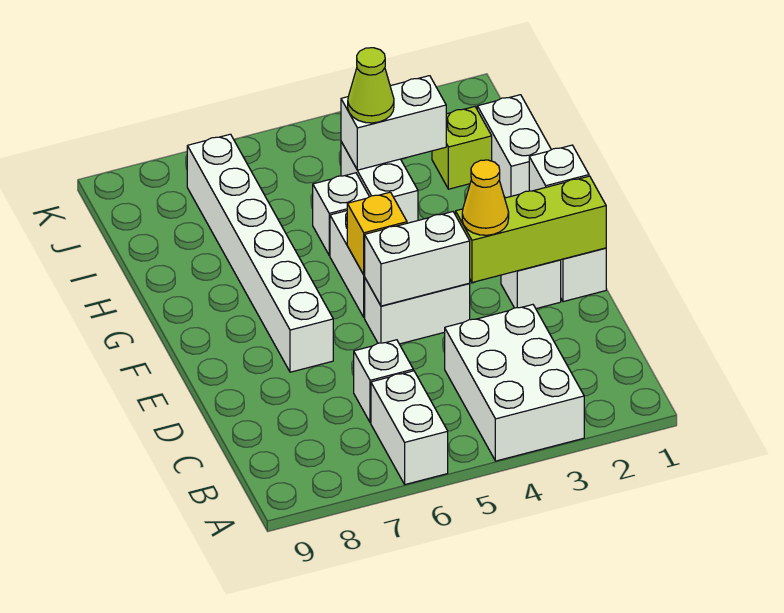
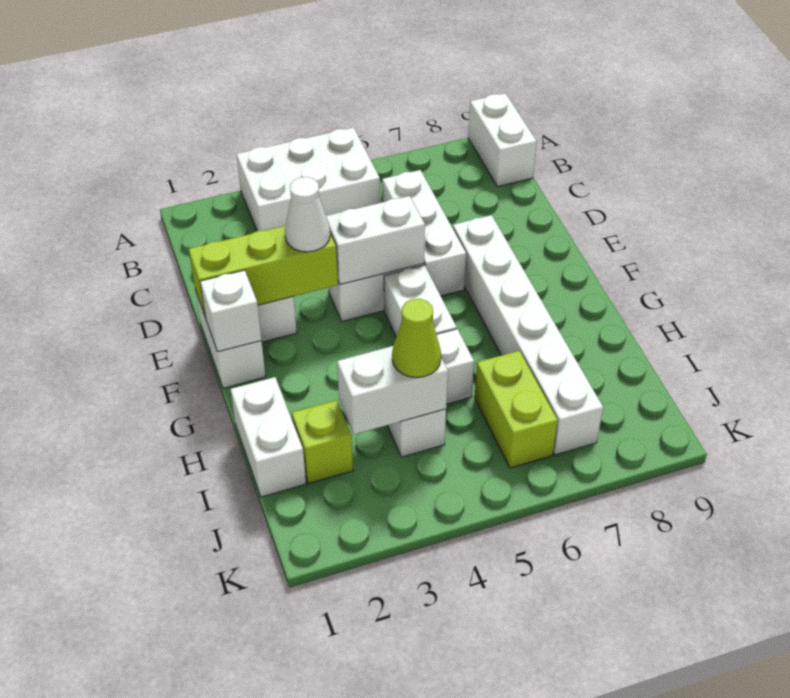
white 2x3 brick [445,305,584,461] -> white 2x3 brick turned to [237,127,380,231]
white 1x2 brick [371,371,448,484] -> white 1x2 brick moved to [468,93,537,187]
white 1x1 brick [354,340,413,423] -> white 1x3 brick [382,170,466,296]
yellow 1x1 cone [462,160,509,235] -> white 1x1 cone [285,177,330,252]
yellow 1x1 brick [347,192,407,275] -> none
none -> lime 1x2 brick [475,351,558,468]

